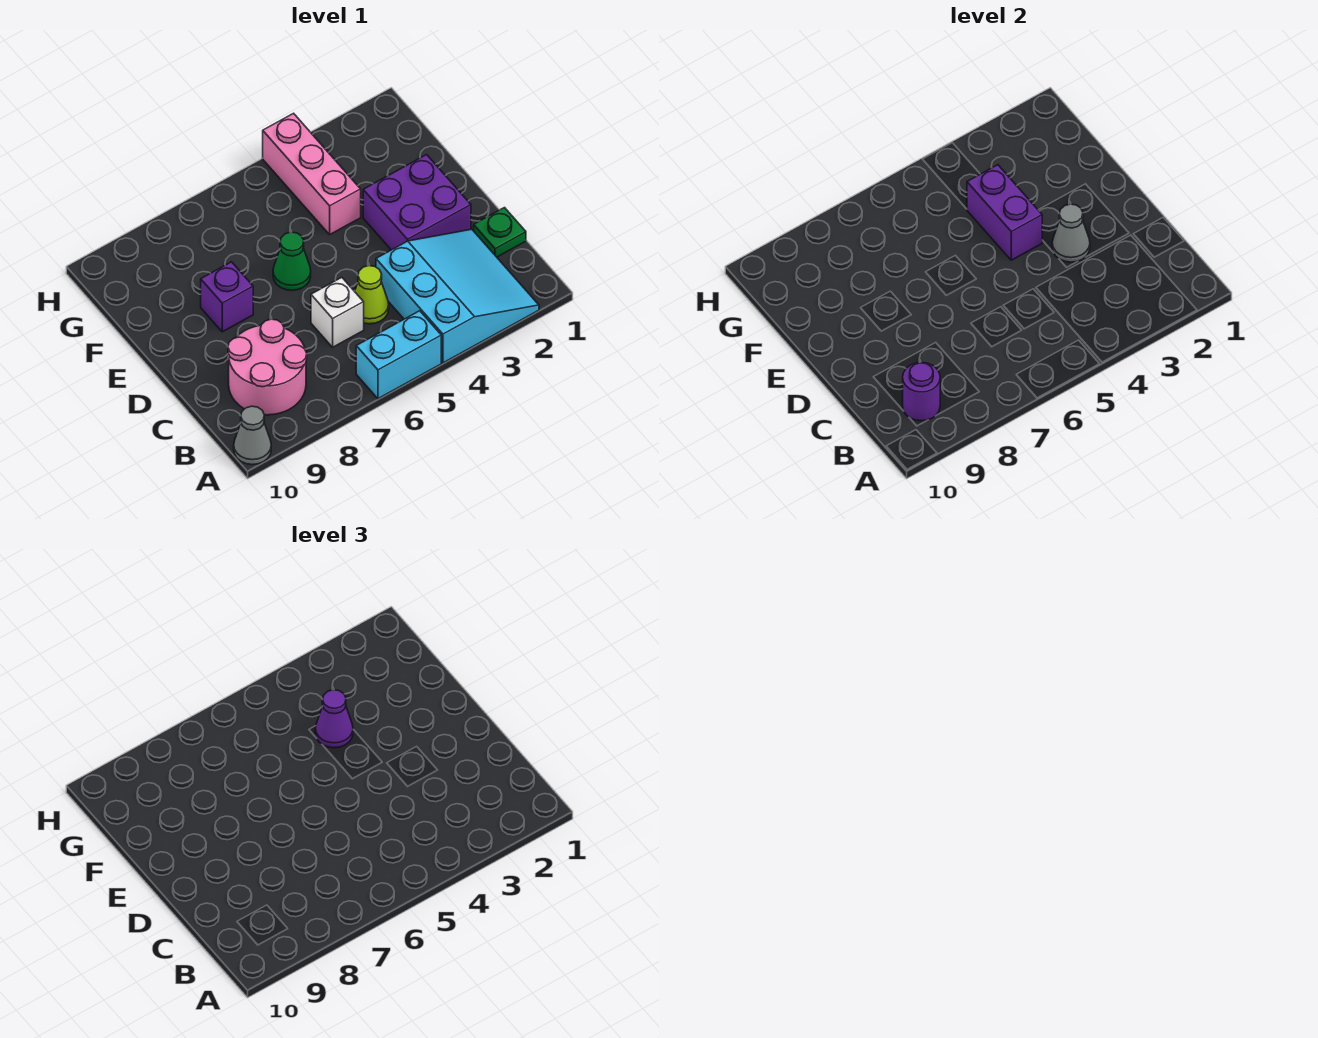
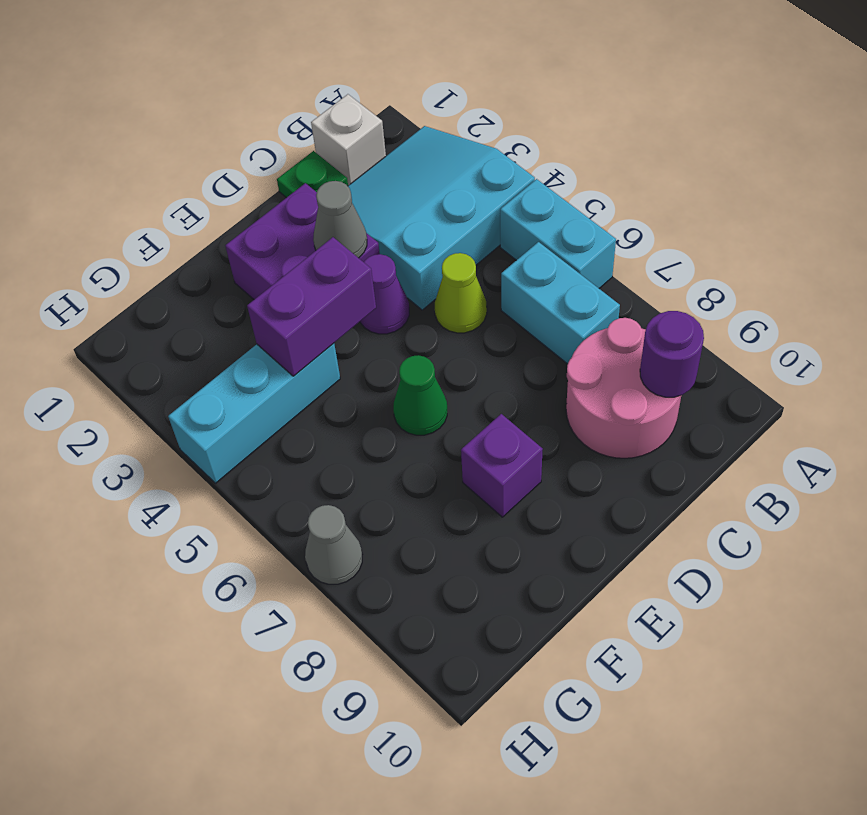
grey 1x1 cone [234,406,271,465] -> grey 1x1 cone moved to [305,505,362,584]
none -> cyan 1x2 brick [501,242,620,364]
white 1x1 brick [311,278,364,347] -> white 1x1 brick moved to [311,94,386,186]
pink 1x3 brick [263,113,361,234] -> cyan 1x3 brick [168,343,340,483]
purple 1x1 cone [315,690,353,748] -> purple 1x1 cone moved to [360,254,409,334]

